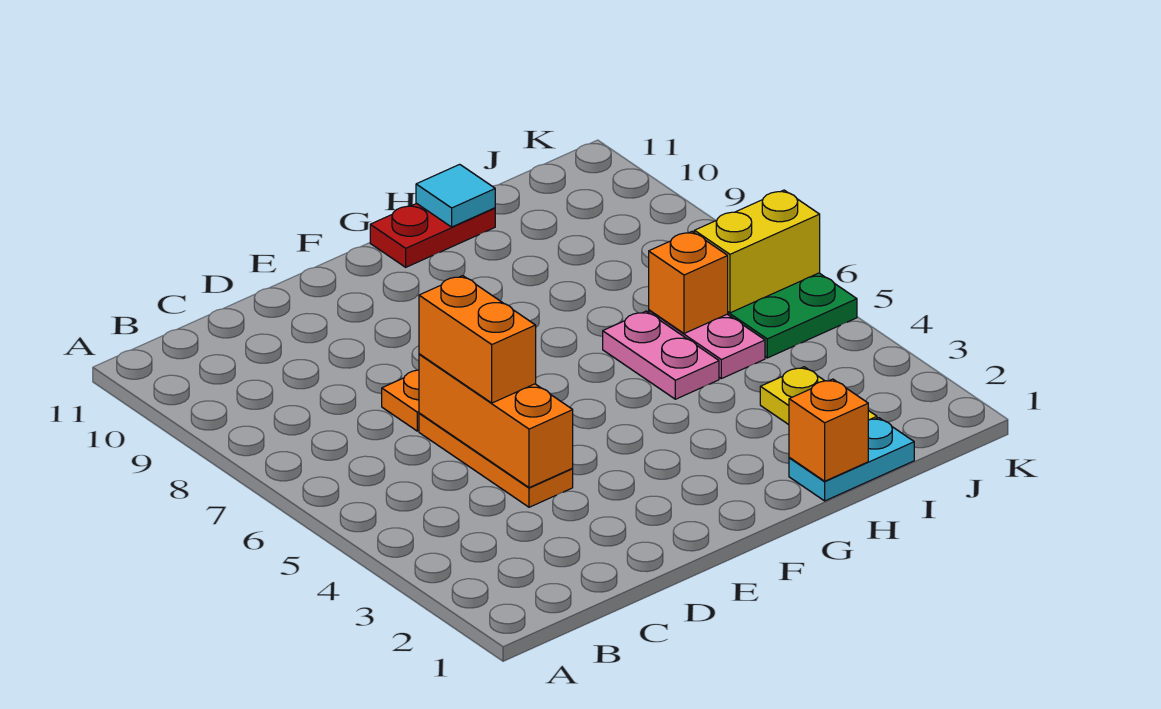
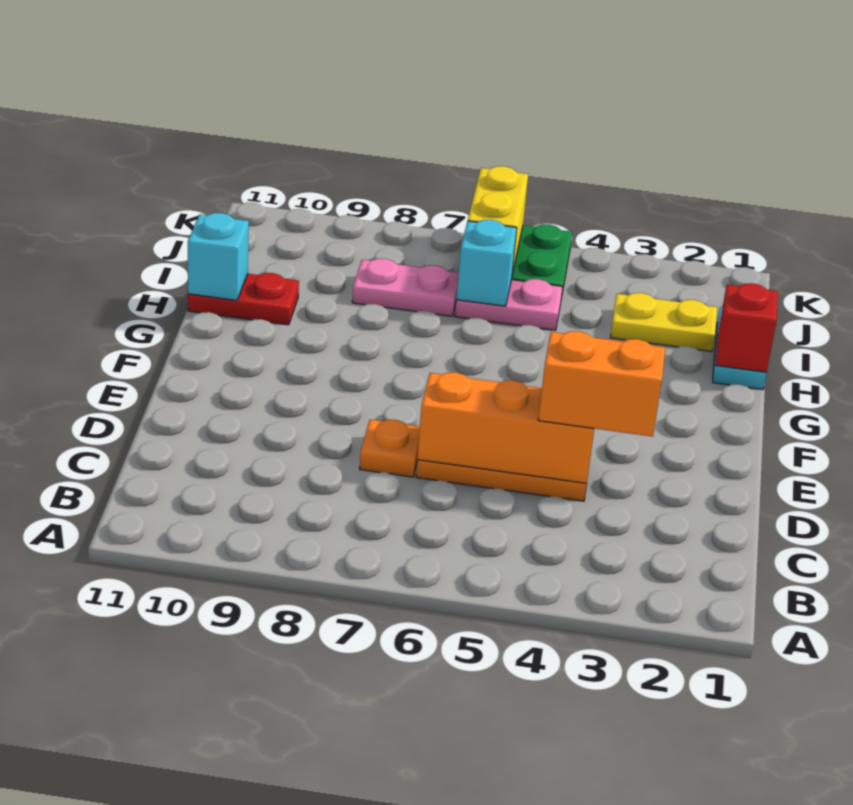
orange 1x2 brick [419,276,536,403] -> orange 1x2 brick moved to [538,331,665,437]
red 1x2 plate [370,203,495,267] -> red 1x2 plate turned to [188,273,299,325]
orange 1x1 brick [789,379,868,481] -> red 1x1 brick [715,283,778,372]
pink 1x2 plate [603,311,719,399] -> pink 1x2 plate moved to [352,259,459,316]
cyan 1x1 tile [416,164,495,227] -> cyan 1x1 brick [188,213,249,300]
orange 1x1 brick [649,231,728,333] -> cyan 1x1 brick [456,220,517,306]

